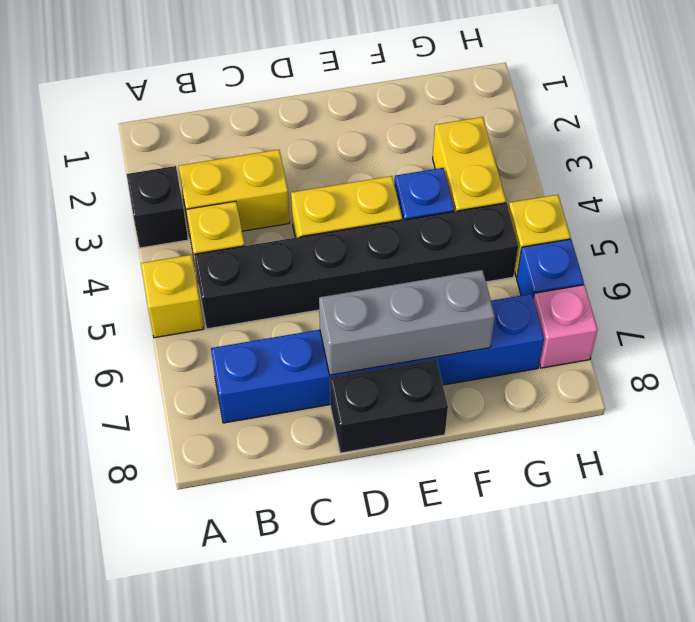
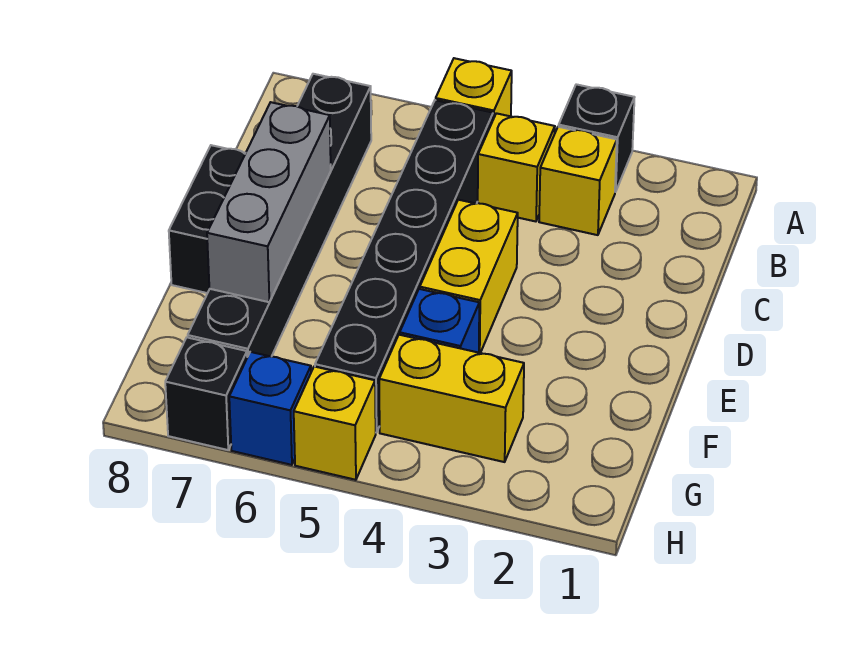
yellow 1x2 brick [179,150,290,233] -> yellow 1x1 brick [539,127,617,235]
blue 1x6 brick [211,294,544,423] -> black 1x6 brick [188,74,371,357]
pink 1x1 brick [533,285,598,368] -> black 1x1 brick [165,337,247,450]

